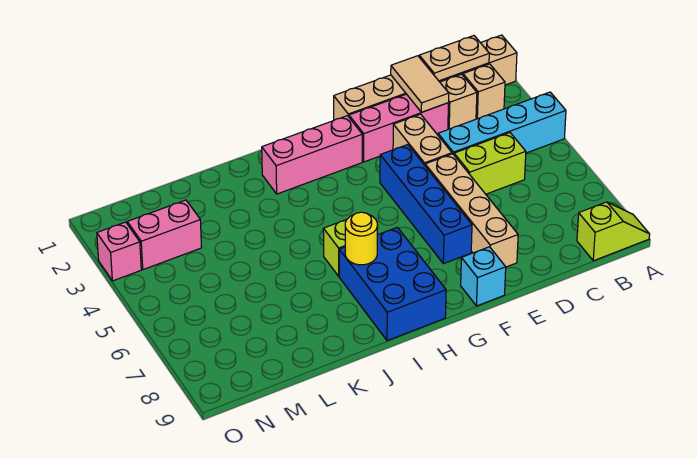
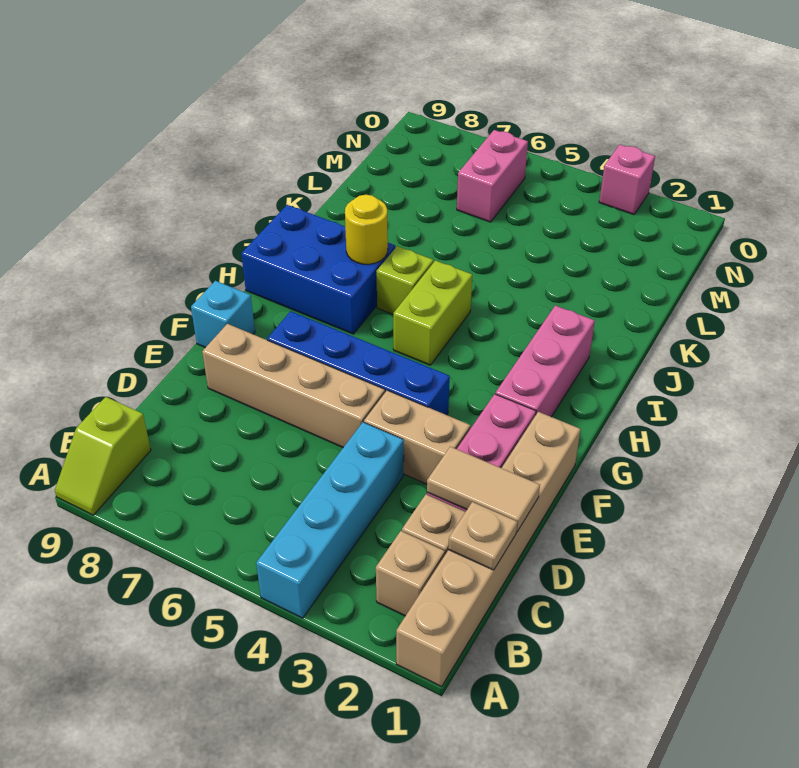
tan 1x2 plate [419,36,489,81] -> tan 1x1 plate [448,502,517,570]
lime 1x2 brick [454,133,526,194] -> lime 1x2 brick moved to [393,261,472,365]
pink 1x2 brick [127,200,202,270] -> pink 1x2 brick moved to [457,130,528,222]

